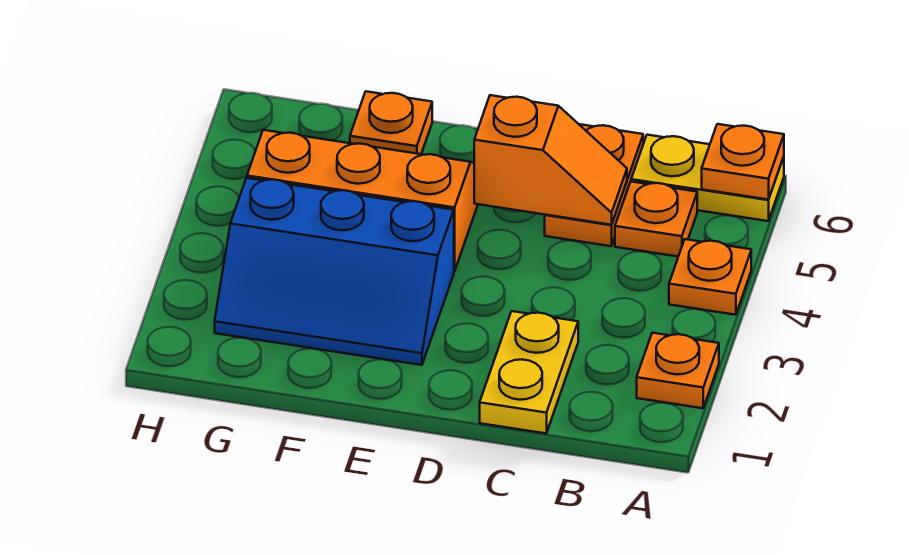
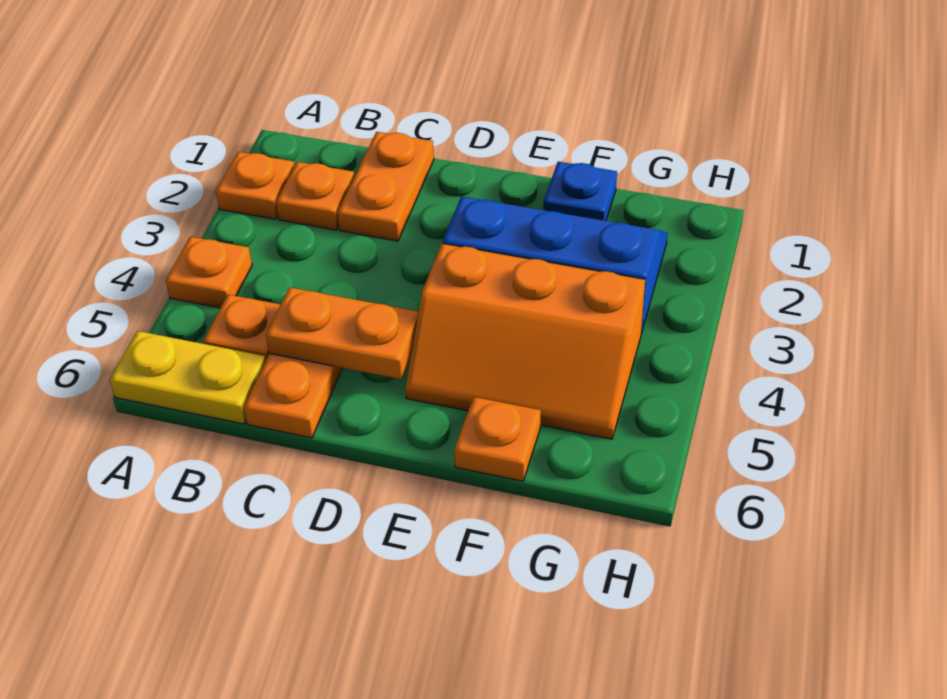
orange 1x1 plate [702,124,784,200] -> orange 1x1 plate moved to [276,162,354,230]
yellow 1x2 plate [480,311,578,433] -> orange 1x2 plate [337,132,434,241]
orange 1x2 slope [474,95,627,225] -> orange 1x2 plate [266,287,419,379]
none -> blue 1x1 plate [543,162,617,221]

